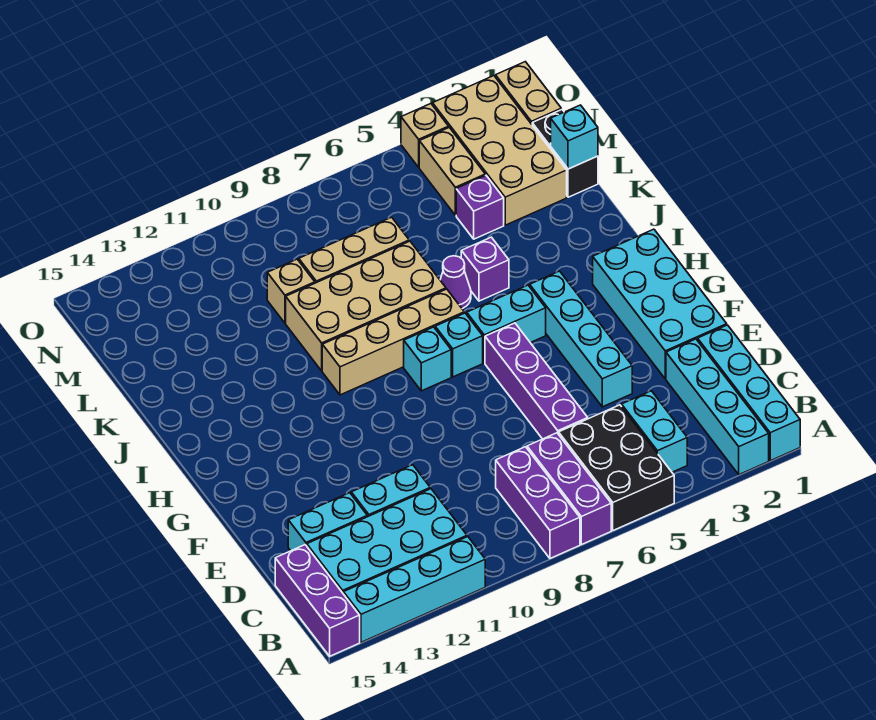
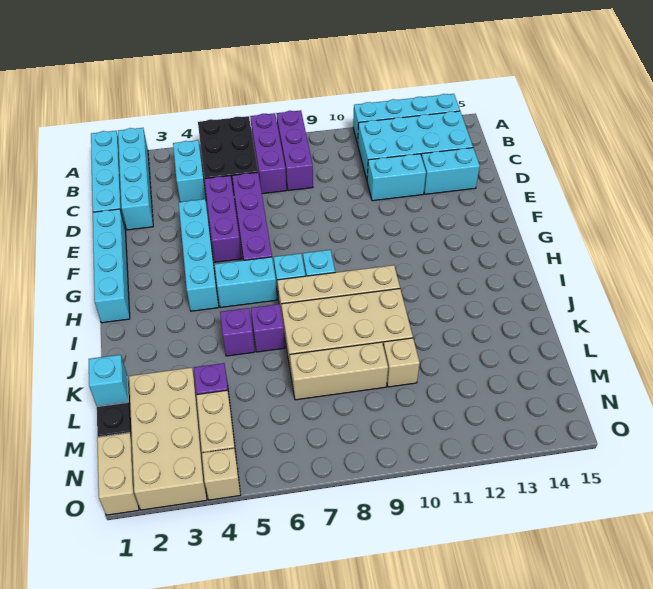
purple 1x3 brick [275,545,360,656] -> purple 1x3 brick moved to [205,176,242,262]
cyan 2x4 brick [593,229,727,379] -> cyan 1x4 brick [93,209,130,323]
purple 1x1 cone [440,256,471,309] -> purple 1x1 brick [251,304,285,352]

